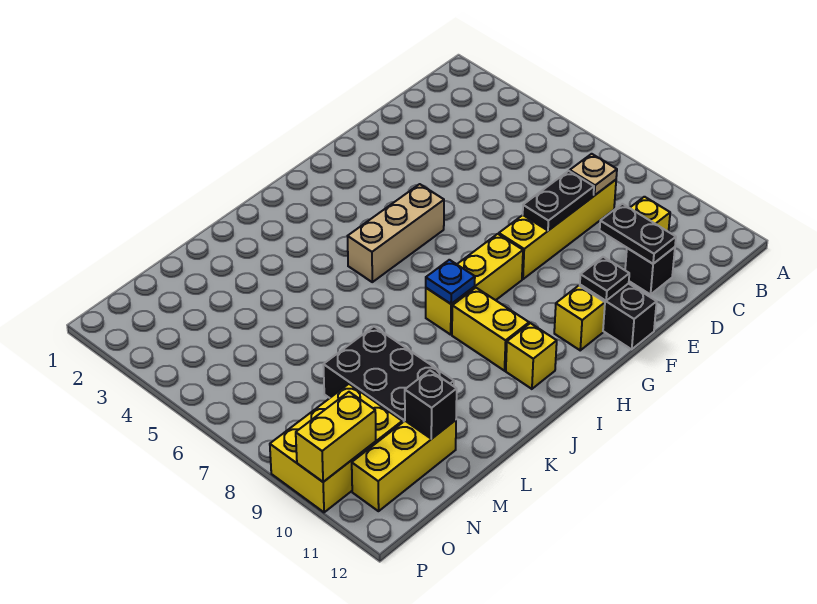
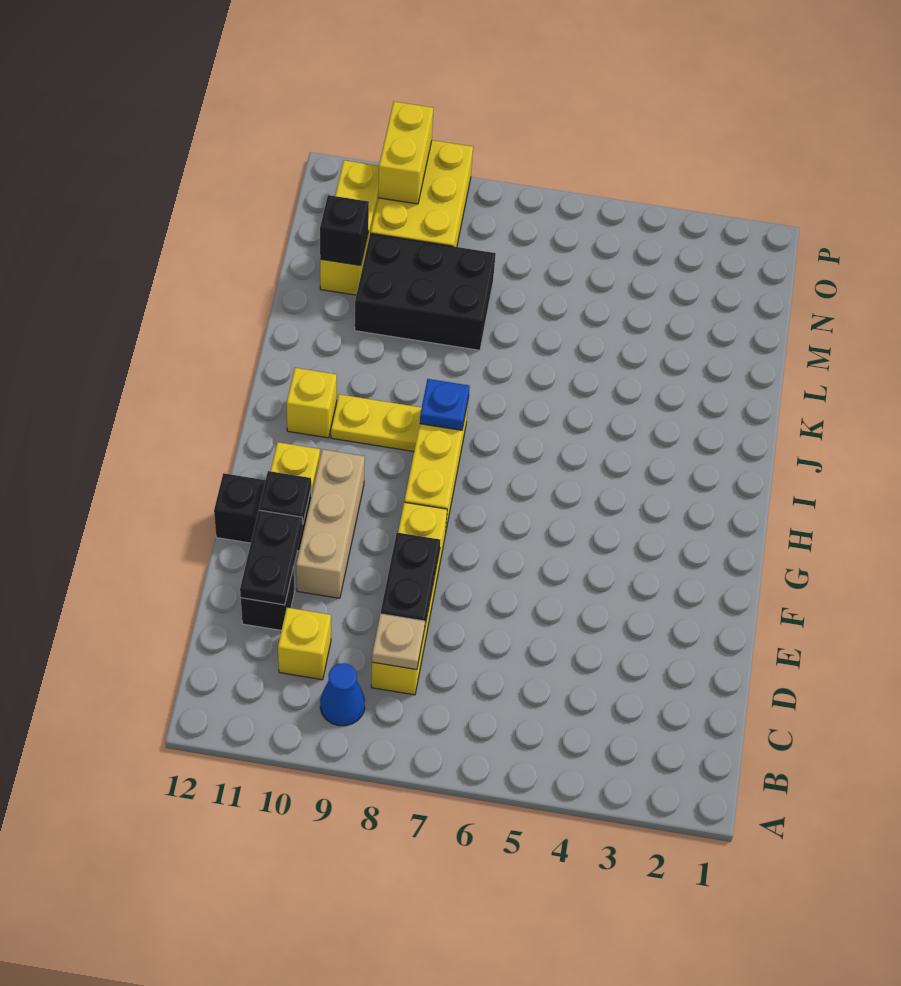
none -> blue 1x1 cone [320,663,365,726]
black 1x2 plate [600,204,676,264] -> black 1x2 plate turned to [240,510,303,605]
tan 1x3 brick [348,184,444,282] -> tan 1x3 brick moved to [296,449,365,598]
yellow 1x2 brick [452,288,529,371] -> yellow 1x2 plate [331,394,422,452]

